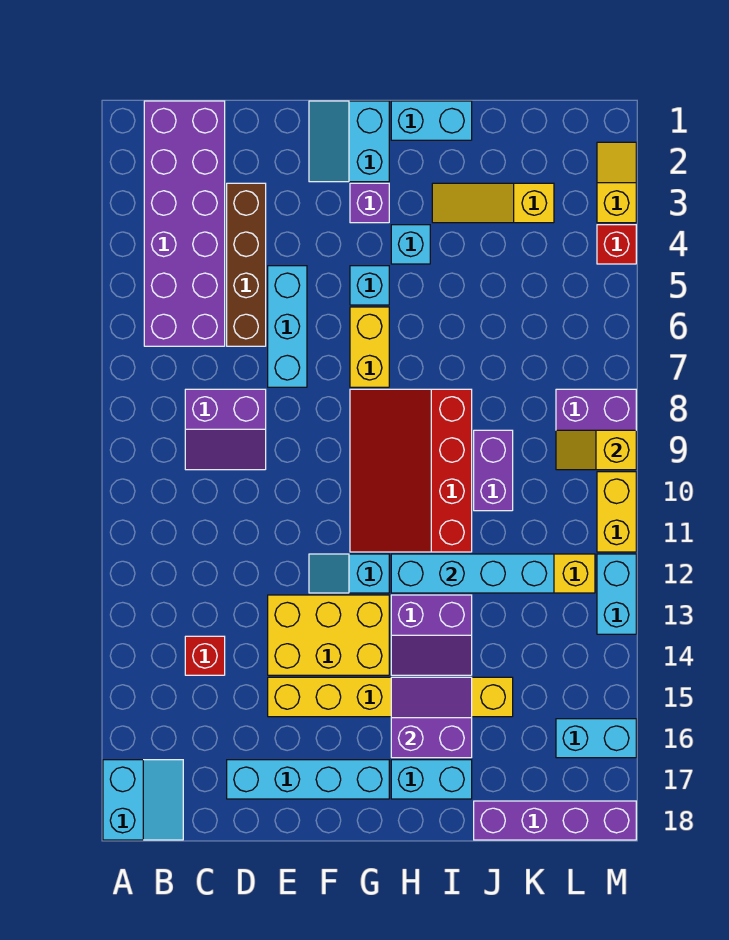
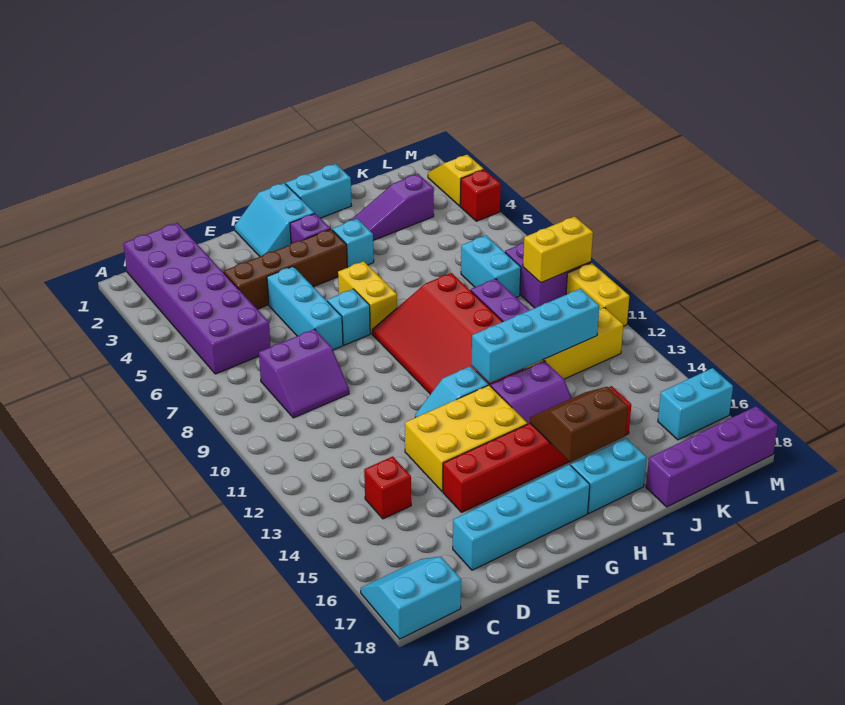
cyan 2x2 slope [103,760,183,840] -> cyan 2x2 slope turned to [361,557,461,639]
brown 1x4 brick [227,183,266,346] -> brown 1x4 brick turned to [224,229,347,309]
yellow 1x6 brick [268,677,513,717] -> red 1x6 brick [443,386,631,512]
cyan 1x1 brick [350,266,389,305] -> cyan 1x1 brick moved to [327,289,370,345]
purple 2x2 slope [391,677,472,758] -> brown 2x2 slope [530,387,628,462]
yellow 1x3 slope [432,183,554,223] -> purple 1x3 slope [351,174,434,241]
yellow 1x2 slope [556,430,636,470] -> yellow 1x2 brick [523,217,593,283]
cyan 1x2 brick [597,554,636,634] -> cyan 1x2 brick moved to [461,235,521,297]

